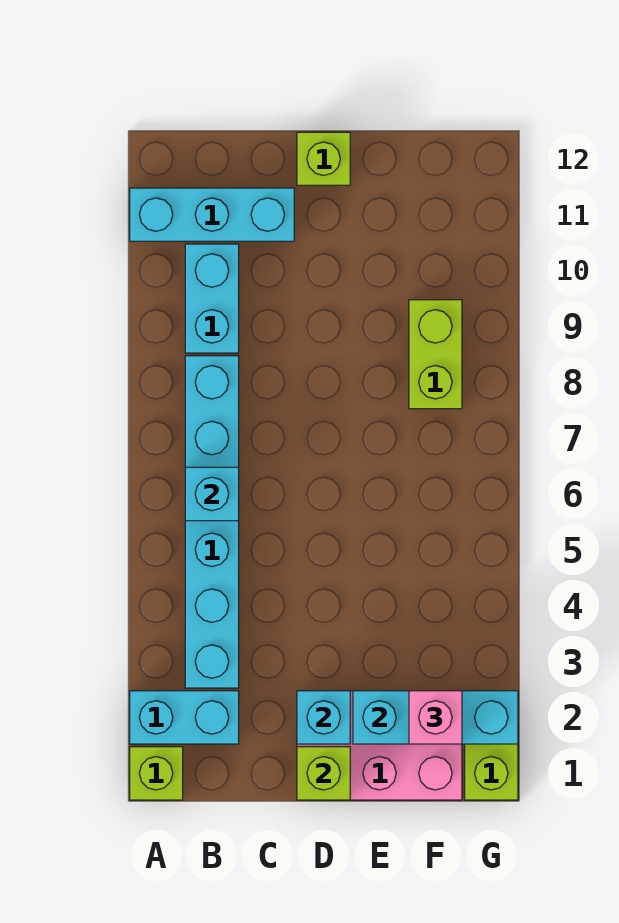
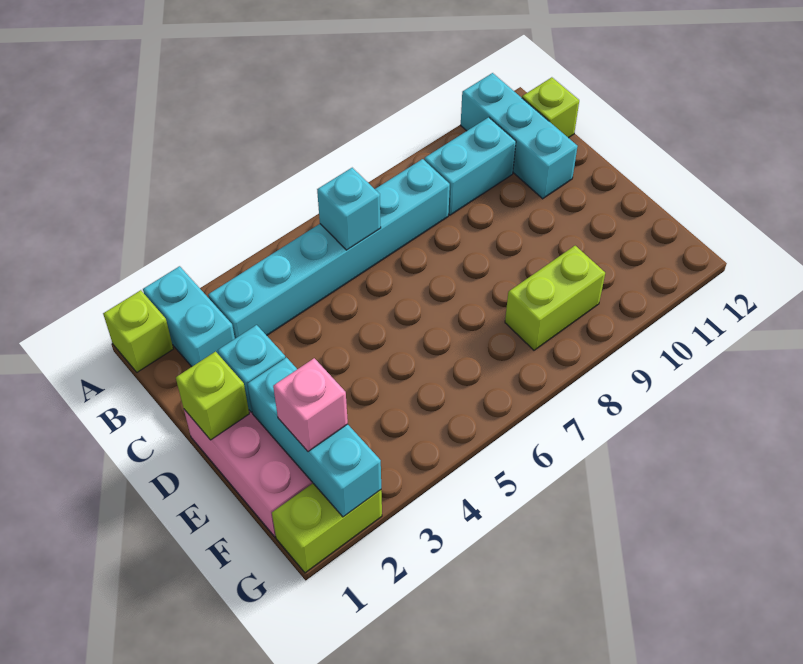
lime 1x1 brick [297,132,350,185] -> lime 1x1 brick moved to [522,77,579,138]

